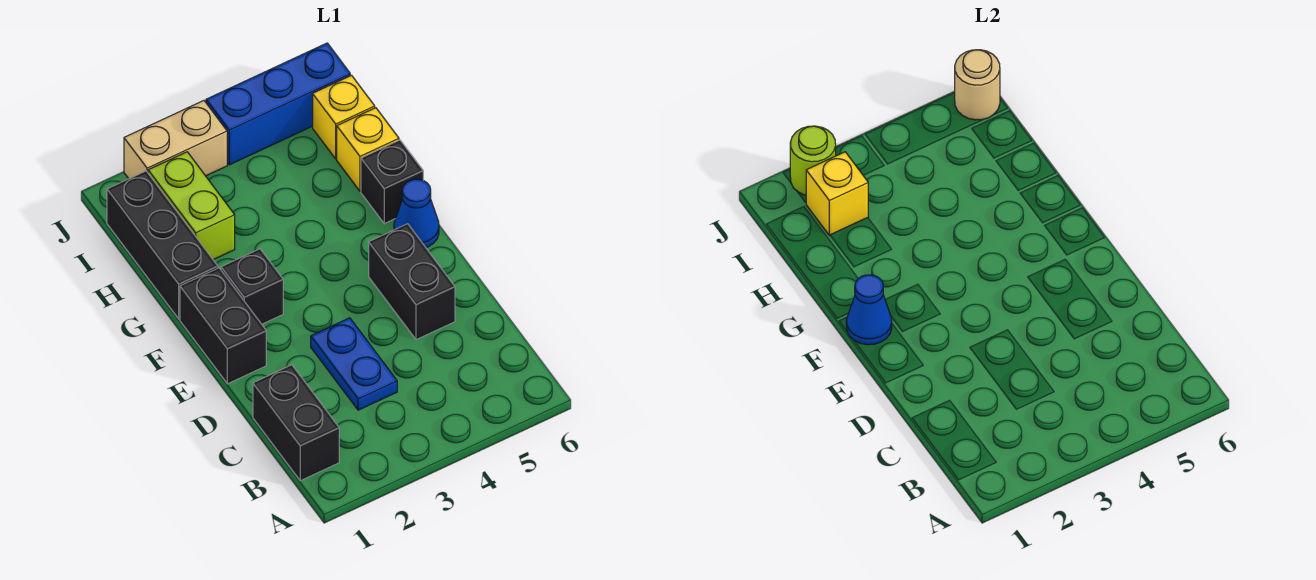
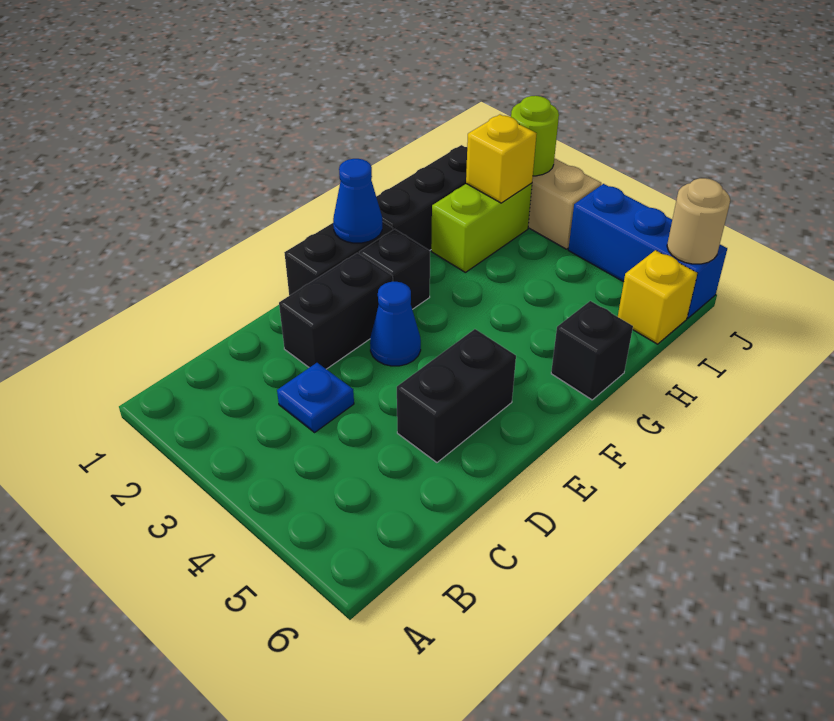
black 1x2 brick [253,365,339,481] -> black 1x2 brick moved to [279,253,393,369]
blue 1x2 plate [311,318,397,410] -> blue 1x1 plate [277,363,354,432]
blue 1x1 cone [394,179,439,248] -> blue 1x1 cone moved to [370,282,421,366]
yellow 1x1 brick [337,108,399,191] -> none

